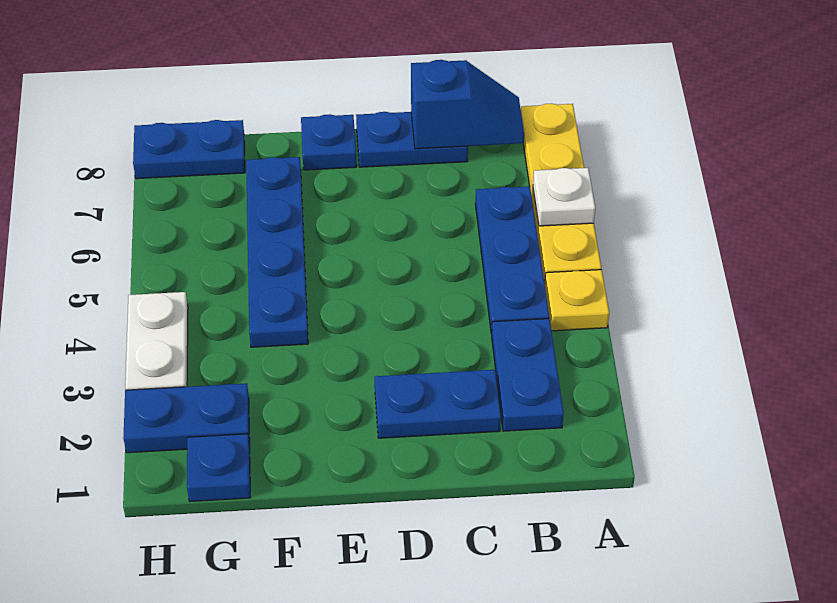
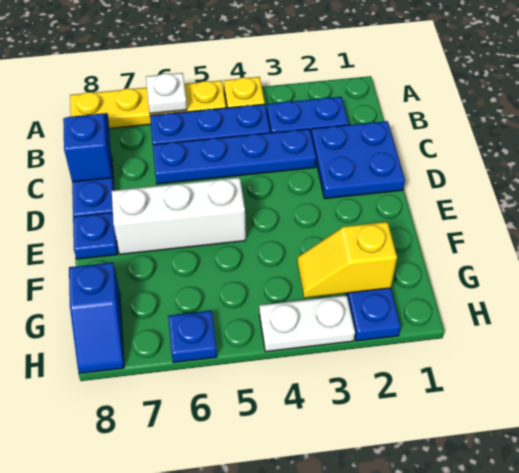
blue 1x2 plate [375,370,501,438] -> blue 2x2 plate [311,121,405,199]
none -> white 1x3 brick [112,177,246,254]
blue 1x4 plate [246,157,308,347] -> blue 1x4 plate moved to [153,129,316,184]
blue 1x1 plate [187,434,251,502] -> blue 1x1 plate moved to [168,311,217,362]
none -> yellow 1x2 slope [297,222,397,298]
blue 1x2 plate [133,120,245,179] -> blue 1x2 slope [69,262,124,373]

